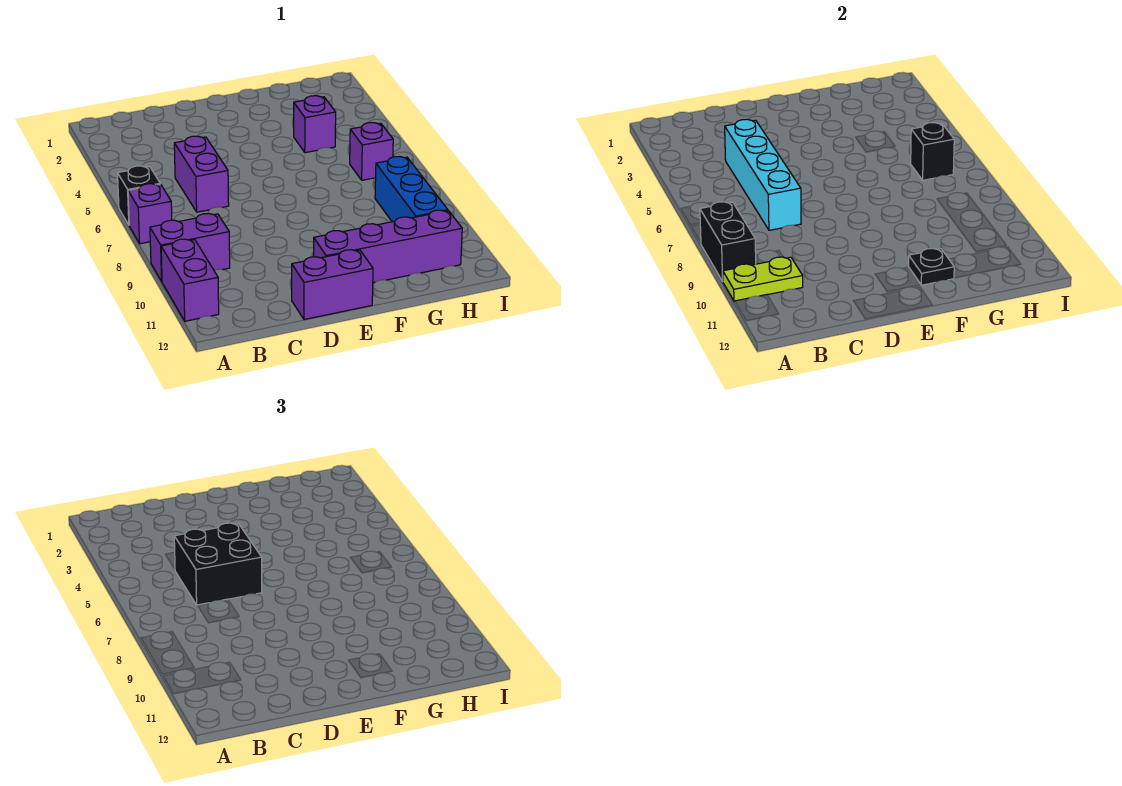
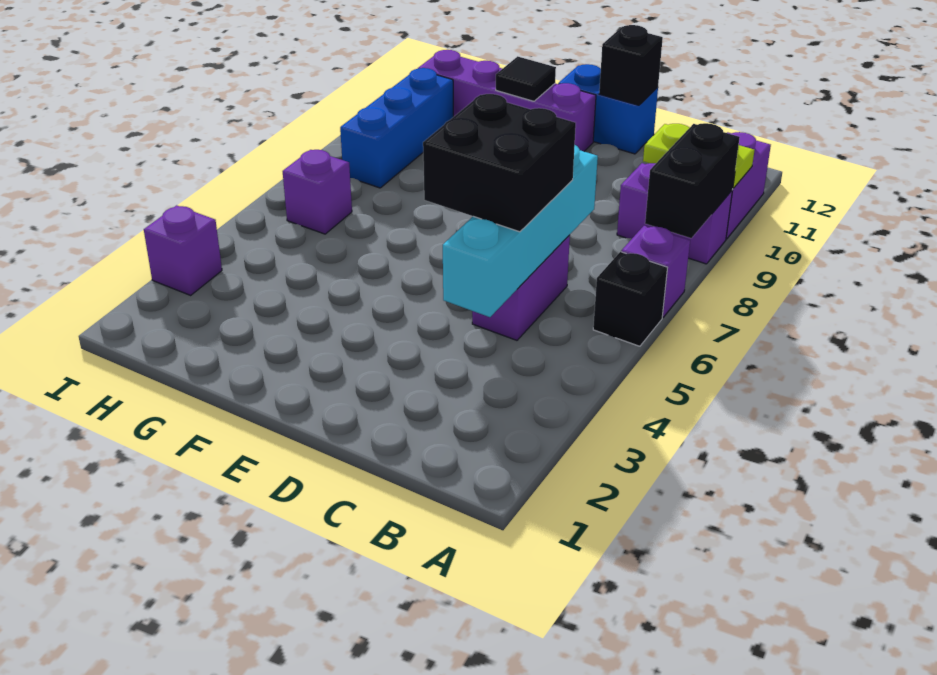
purple 1x2 brick [292,250,373,320] -> blue 1x2 brick [558,64,658,154]
black 1x1 plate [909,249,954,285] -> black 1x1 tile [496,56,556,101]
purple 1x1 brick [294,96,336,153] -> purple 1x1 brick moved to [144,205,222,295]
black 1x1 brick [911,123,954,180] -> black 1x1 brick moved to [599,25,663,105]

